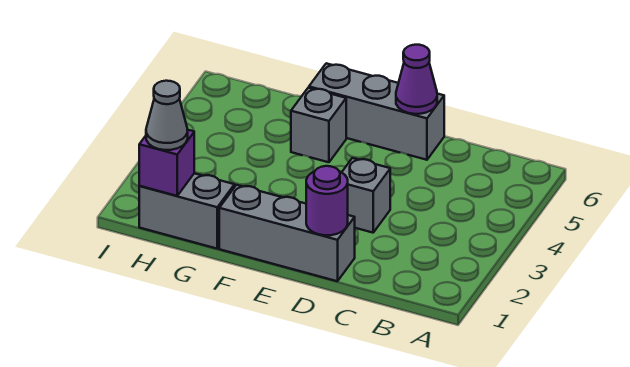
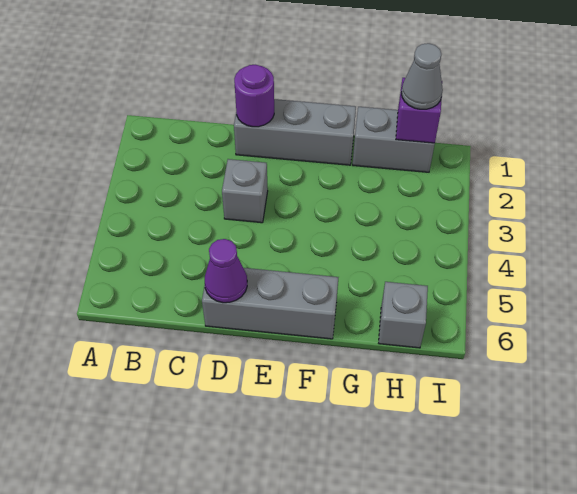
grey 1x1 brick [291,88,346,162] -> grey 1x1 brick moved to [379,282,428,348]

